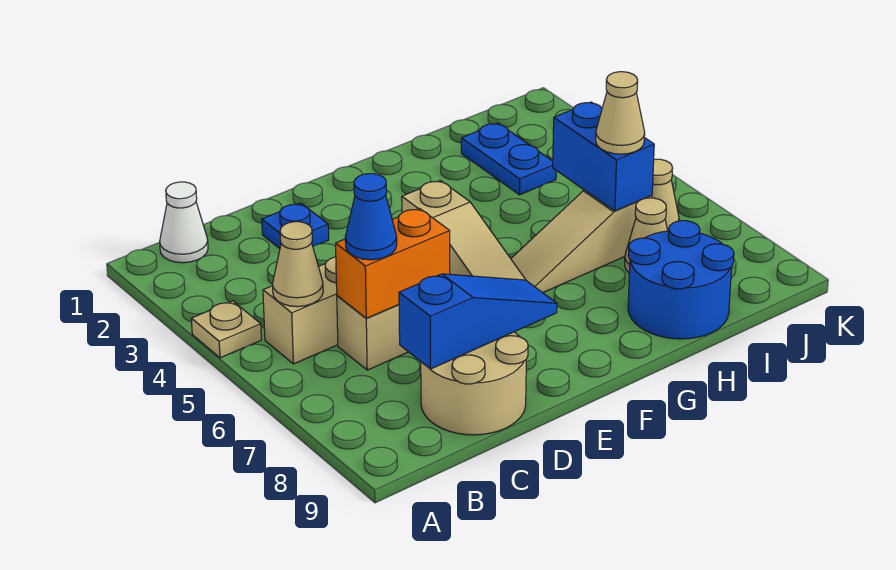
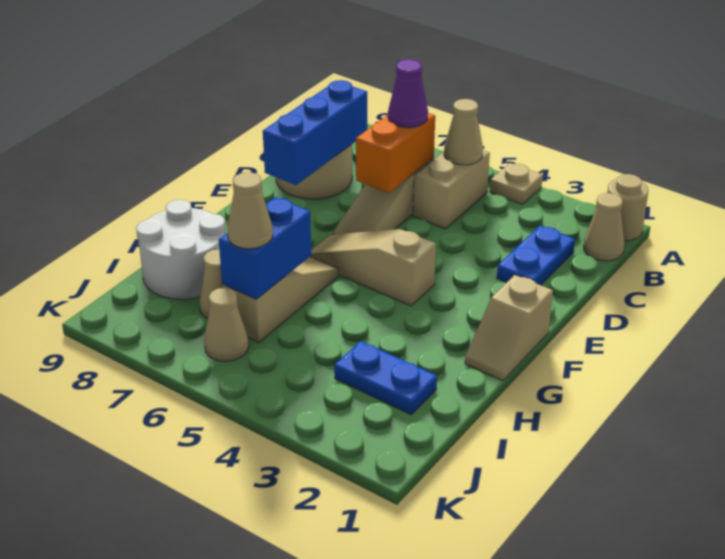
none -> tan 1x1 round brick [607,174,648,241]
white 1x1 cone [160,182,208,263] -> tan 1x1 cone [584,193,624,261]
blue 1x1 cone [345,174,397,260] -> purple 1x1 cone [388,59,428,128]
blue 1x3 slope [399,274,557,369] -> blue 1x3 brick [263,80,367,185]
blue 1x1 plate [262,203,329,249] -> blue 1x2 plate [497,226,575,285]
none -> tan 1x2 slope [465,275,553,380]
blue 2x2 round brick [628,221,734,339] -> white 2x2 round brick [136,200,225,299]
blue 1x2 brick [553,102,654,211] -> blue 1x2 brick turned to [219,197,311,299]

